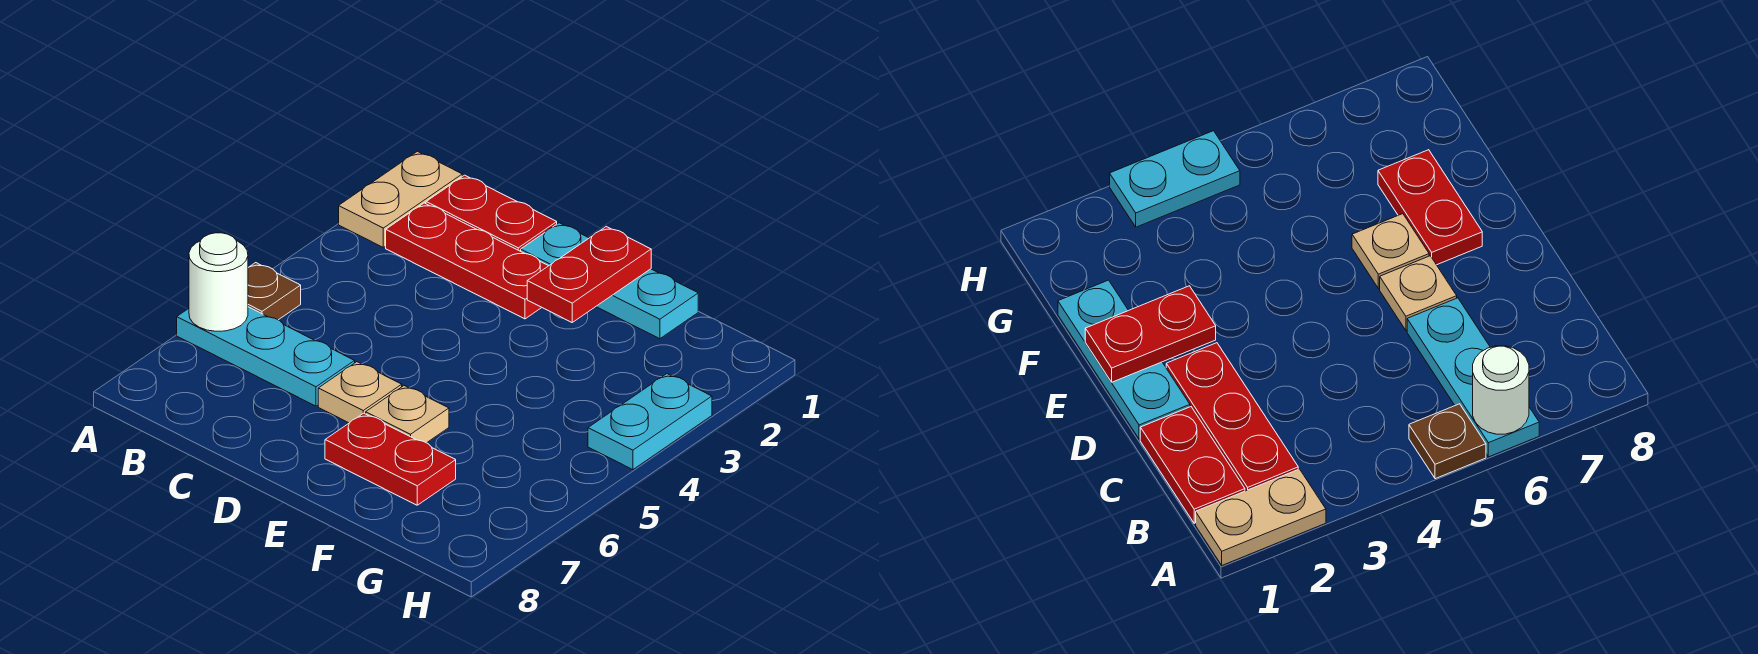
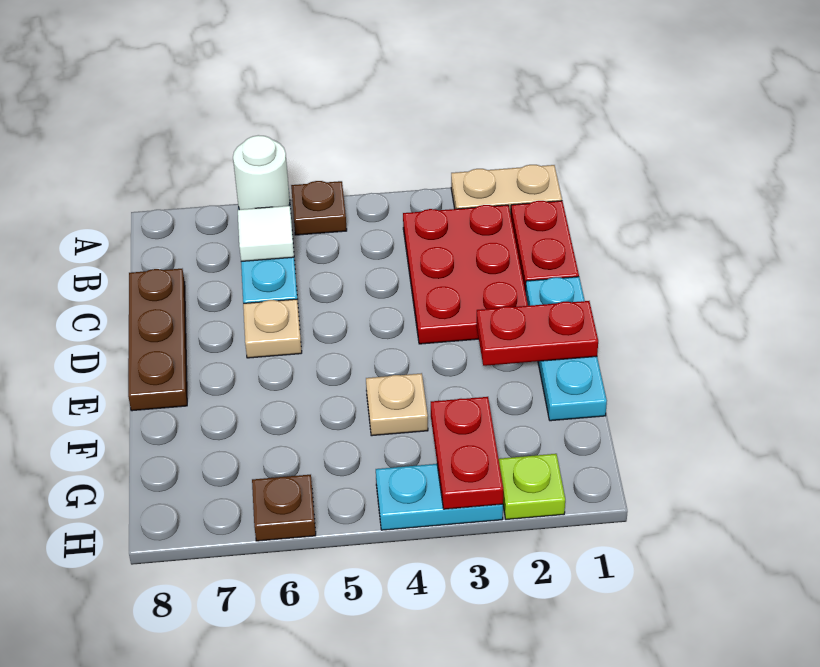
red 1x3 plate [386,203,548,319] -> red 2x3 plate [403,205,528,344]
none -> white 1x1 tile [238,206,294,261]
none -> brown 1x3 plate [128,269,187,411]
tan 1x1 plate [366,386,449,443] -> tan 1x1 plate moved to [366,373,428,436]
red 1x2 plate [325,413,456,505] -> red 1x2 plate moved to [431,397,503,509]
none -> lime 1x1 plate [499,454,565,519]
none -> brown 1x1 plate [252,475,316,541]

